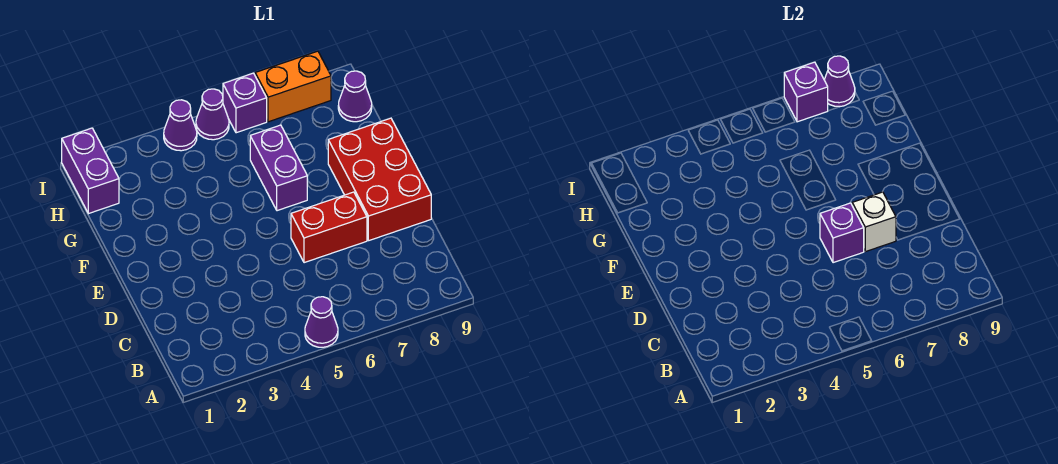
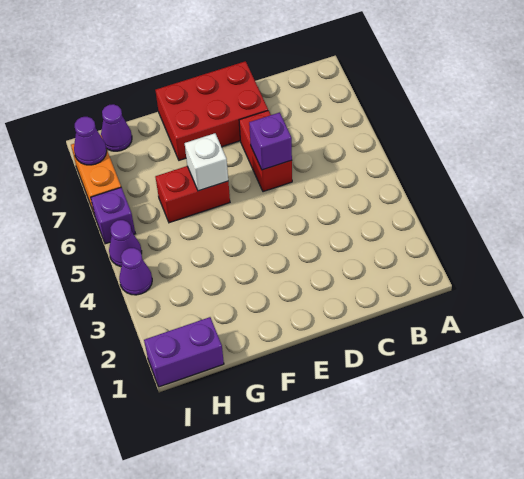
purple 1x1 cone [305,297,338,347] -> none
white 1x1 brick [852,192,896,252] -> white 1x1 brick moved to [185,133,228,191]
purple 1x2 brick [250,125,307,211] -> red 1x2 brick [155,166,230,223]
purple 1x1 brick [784,62,828,122] -> none

